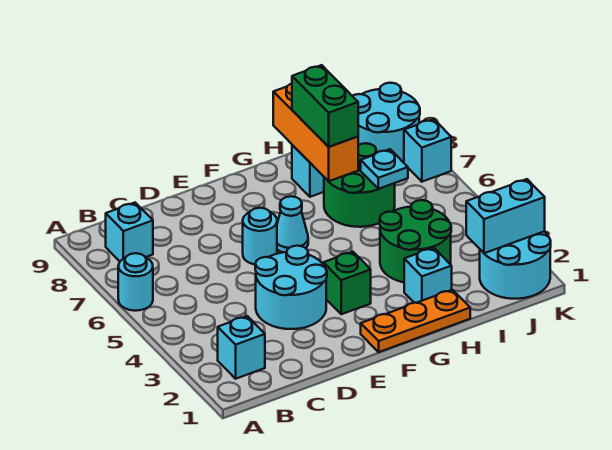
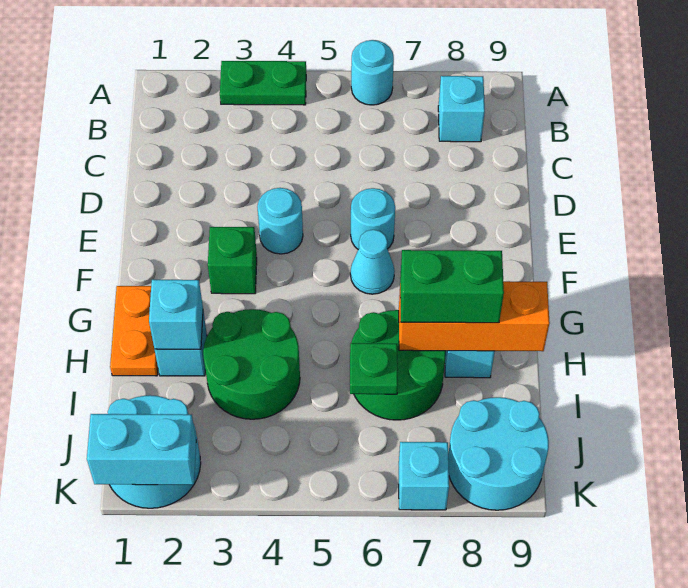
none -> green 1x2 plate [220,61,306,105]
cyan 1x1 brick [218,316,265,379] -> cyan 1x1 brick moved to [149,280,203,349]
cyan 2x2 round brick [255,246,327,329] -> cyan 1x1 round brick [257,188,303,254]
orange 1x3 plate [361,290,470,352] -> orange 1x2 plate [110,286,158,376]
cyan 1x1 plate [361,149,408,189] -> green 1x1 plate [350,343,398,394]
cyan 1x2 brick [466,179,545,253] -> cyan 1x2 brick turned to [87,414,196,485]

